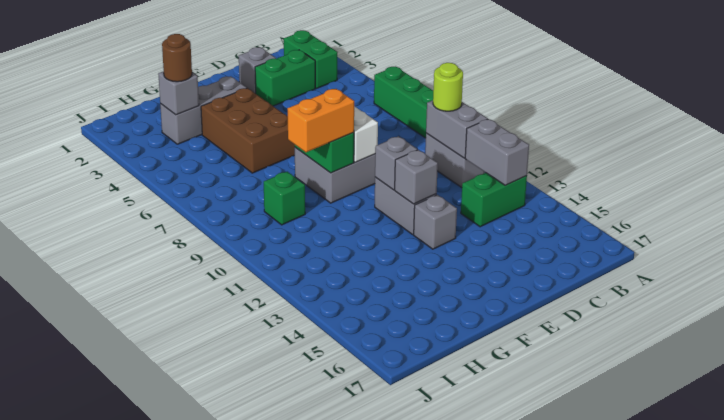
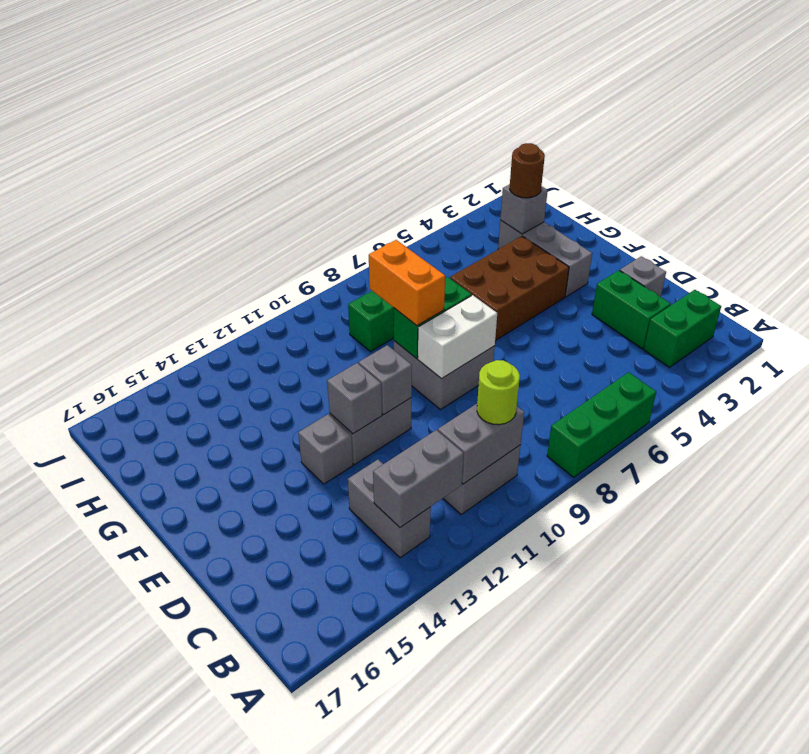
green 1x2 brick [461,173,527,227] -> grey 1x2 brick [348,460,431,558]

